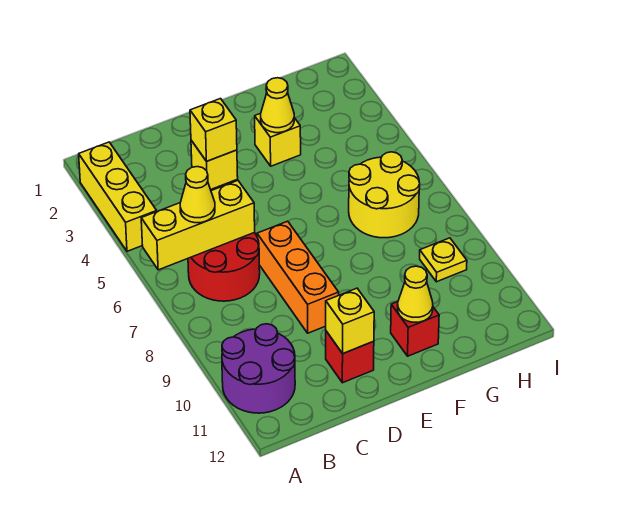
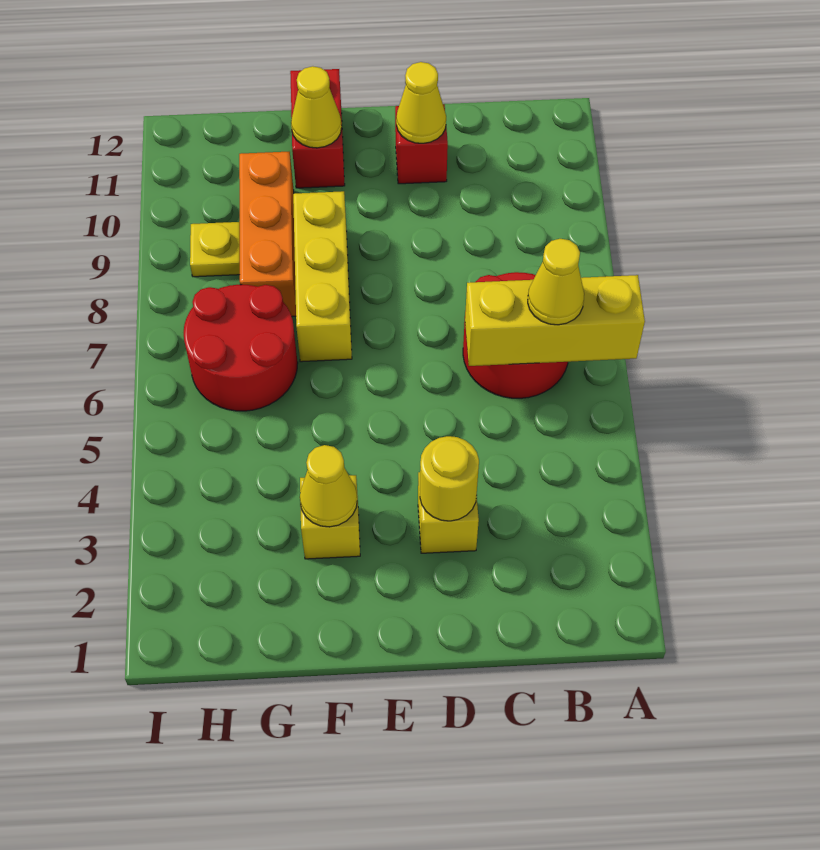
yellow 1x3 brick [79,142,157,251] -> yellow 1x3 brick moved to [293,191,352,362]
purple 2x2 round brick [222,324,295,413] -> none
yellow 1x1 brick [190,99,237,161] -> yellow 1x1 round brick [420,436,479,521]
orange 1x3 brick [257,221,339,333] -> orange 1x3 brick moved to [239,152,296,316]
yellow 1x1 brick [326,288,374,354] -> yellow 1x1 cone [396,62,446,143]
red 1x1 brick [391,302,439,356] -> red 1x2 brick [290,69,345,188]
yellow 2x2 round brick [349,152,420,238] -> red 2x2 round brick [184,285,298,411]

